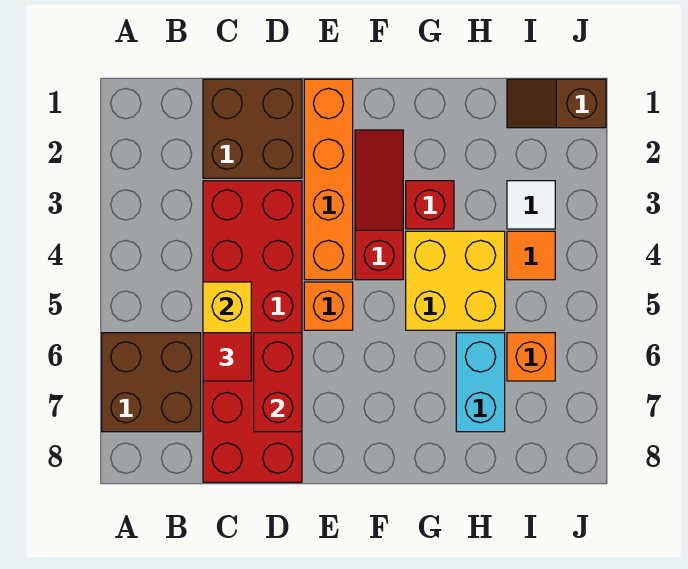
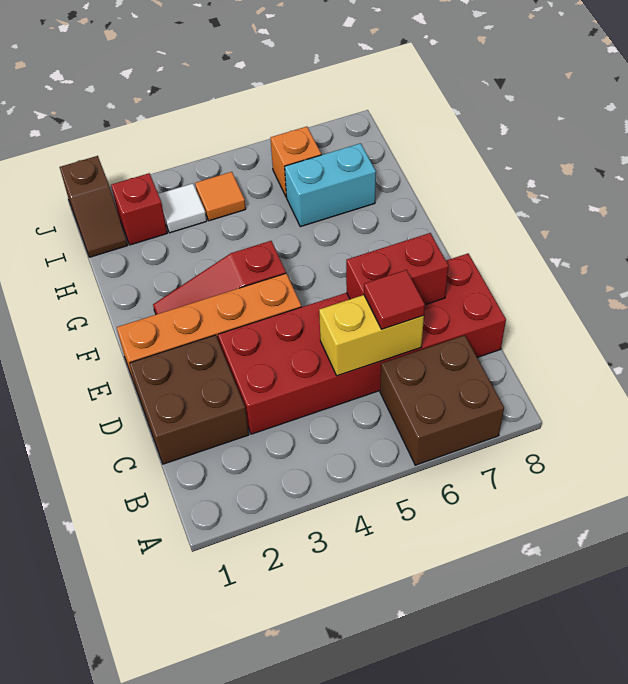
orange 1x1 brick [304,282,353,330] -> none
red 1x1 brick [406,181,454,229] -> red 1x1 brick moved to [111,173,167,245]
yellow 2x2 brick [406,231,505,330] -> none

